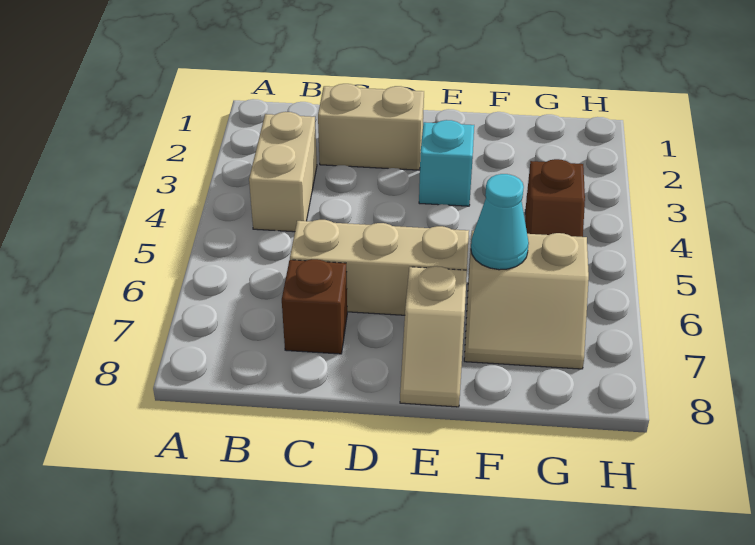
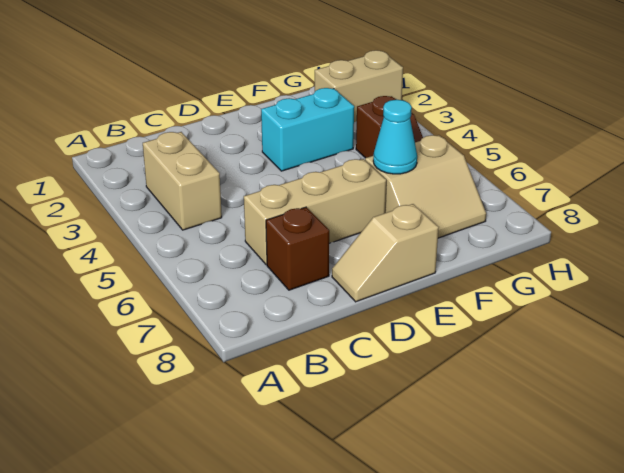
tan 1x2 brick [318,84,424,170] -> tan 1x2 brick moved to [315,50,403,122]
cyan 1x1 brick [419,120,474,206] -> cyan 1x2 brick [261,88,354,171]
tan 1x2 slope [400,266,467,407] -> tan 1x2 slope turned to [332,204,439,302]

